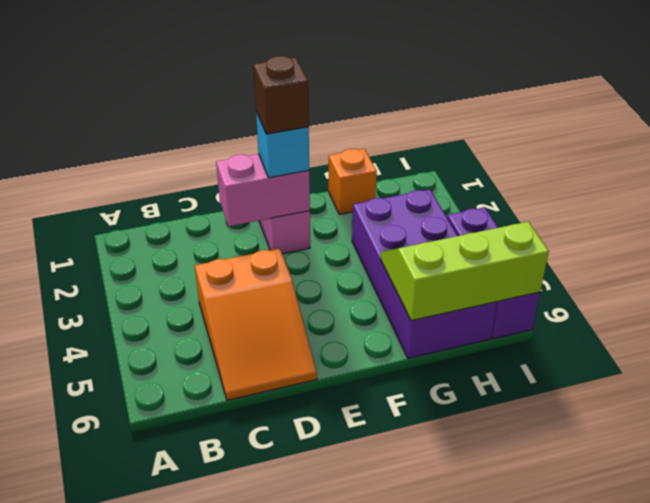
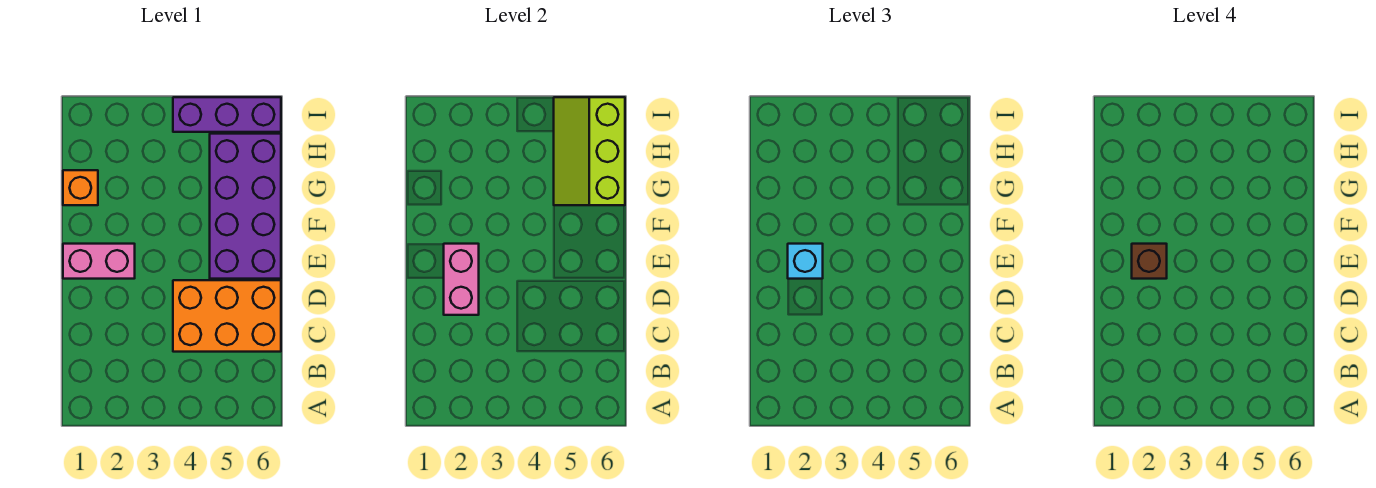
orange 2x3 slope [195,248,317,400] -> orange 2x3 brick [173,280,281,352]
purple 2x4 brick [352,189,497,359] -> purple 2x4 brick turned to [210,134,281,279]

